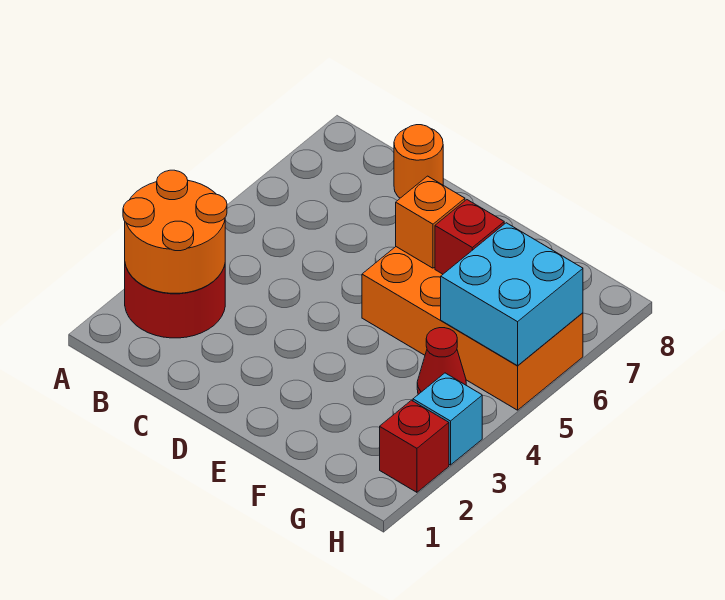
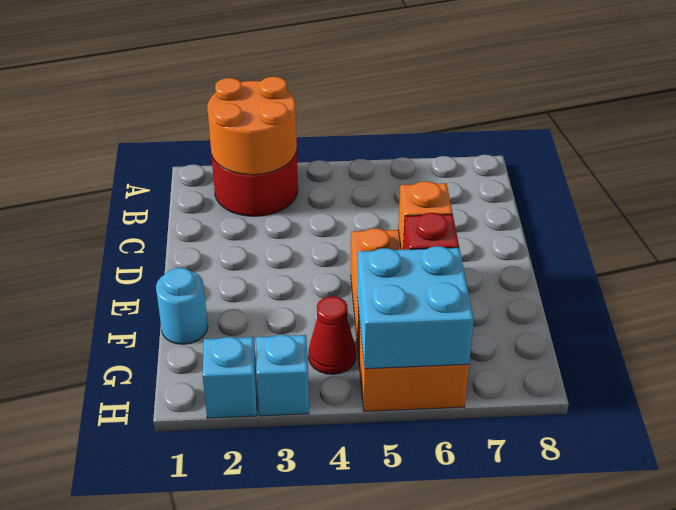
orange 1x1 round brick [394,125,443,198] -> none
none -> cyan 1x1 round brick [156,268,208,344]
red 1x1 brick [380,400,449,492] -> cyan 1x1 brick [203,337,257,418]

